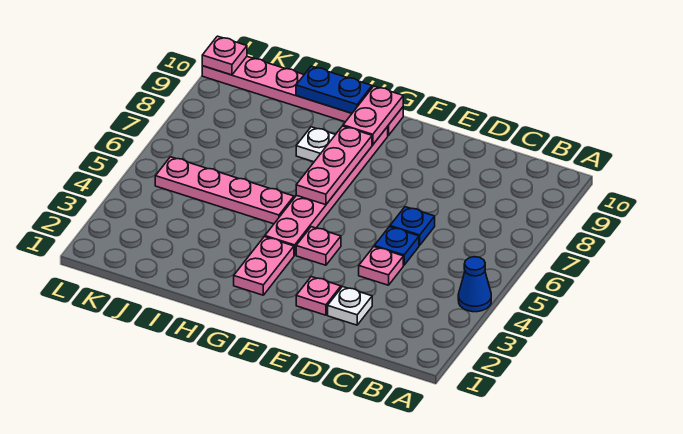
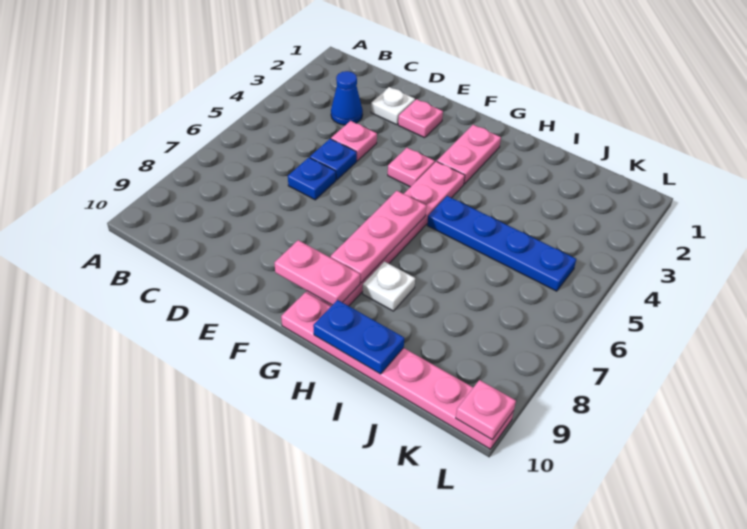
blue 1x1 cone [458,257,491,312] -> blue 1x1 cone moved to [331,71,363,125]
pink 1x2 plate [343,86,403,145] -> pink 1x2 plate turned to [275,240,360,305]
pink 1x4 plate [155,157,294,224] -> blue 1x4 plate [427,196,576,291]

